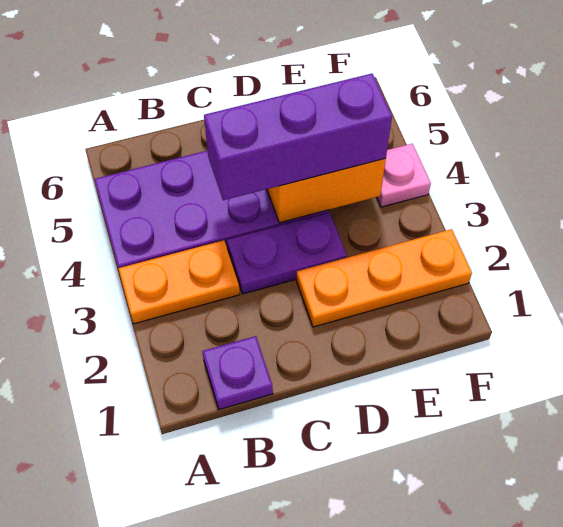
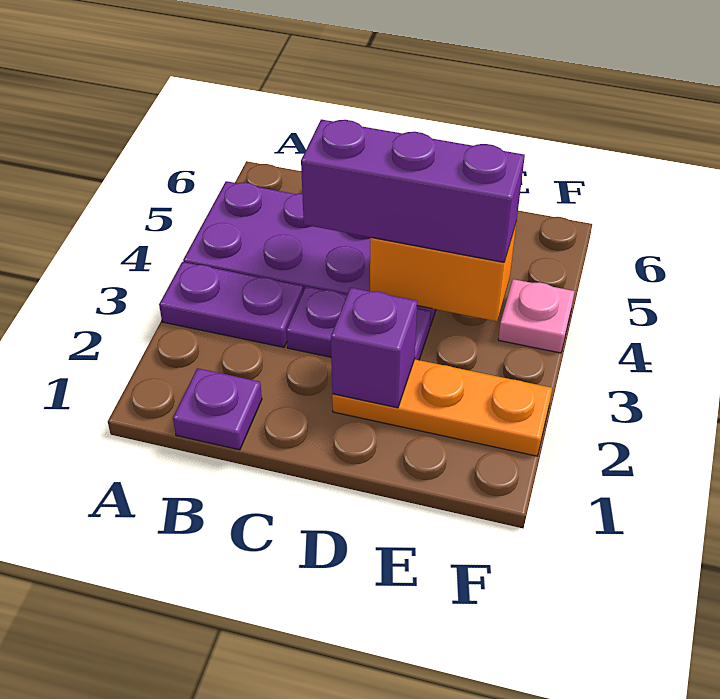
orange 1x2 plate [118,240,240,324] -> purple 1x2 plate [159,262,303,347]
none -> purple 1x1 brick [331,288,417,408]

